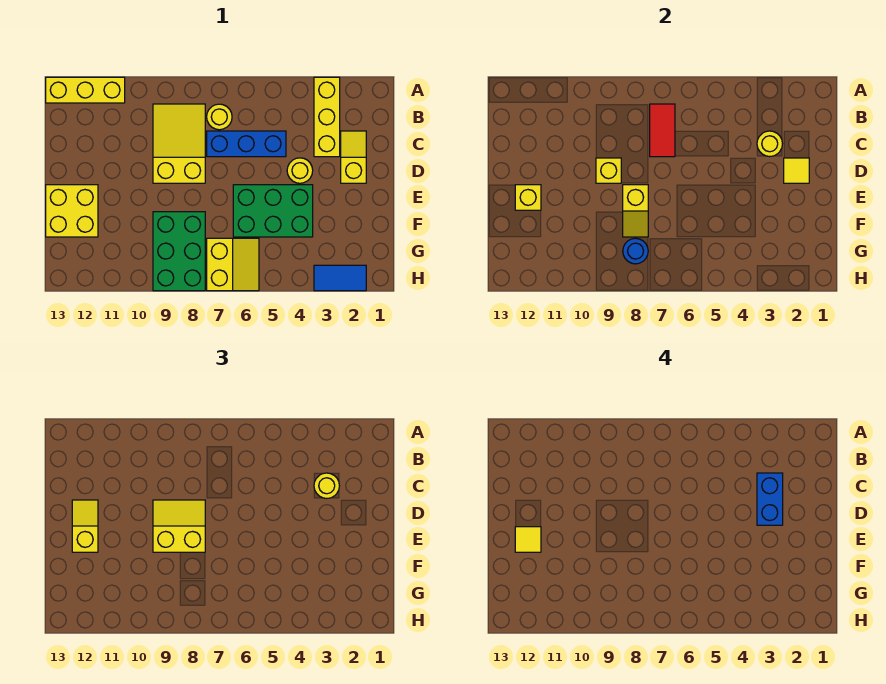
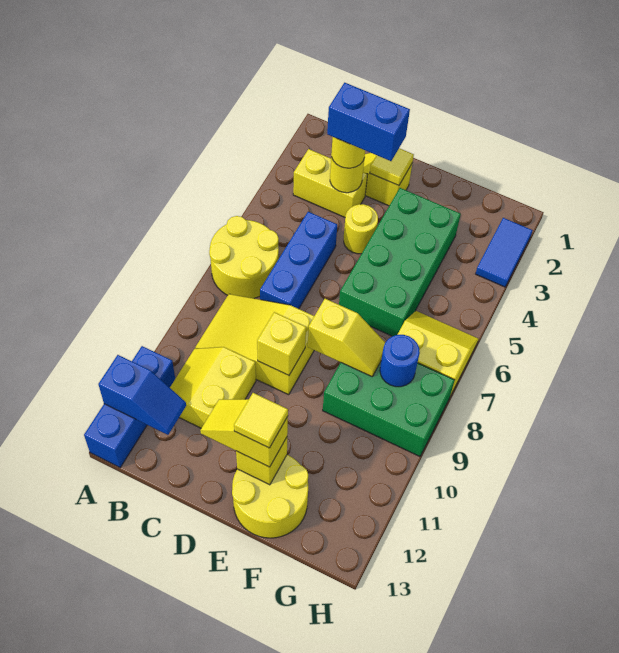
yellow 1x3 brick [314,77,340,157] -> yellow 1x2 brick [293,149,367,217]
yellow 1x3 brick [46,77,125,103] -> blue 1x3 brick [84,346,175,467]
none -> blue 1x2 slope [98,355,186,435]
yellow 1x1 round brick [207,104,232,130] -> yellow 2x2 round brick [209,216,279,298]
red 1x2 tile [650,104,675,157] -> none
yellow 2x2 slope [153,500,205,552] -> yellow 2x2 slope moved to [170,347,256,428]
green 2x3 brick [233,185,313,237] -> green 2x4 brick [339,188,461,336]
yellow 2x2 brick [46,185,98,237] -> yellow 2x2 round brick [232,455,308,538]

